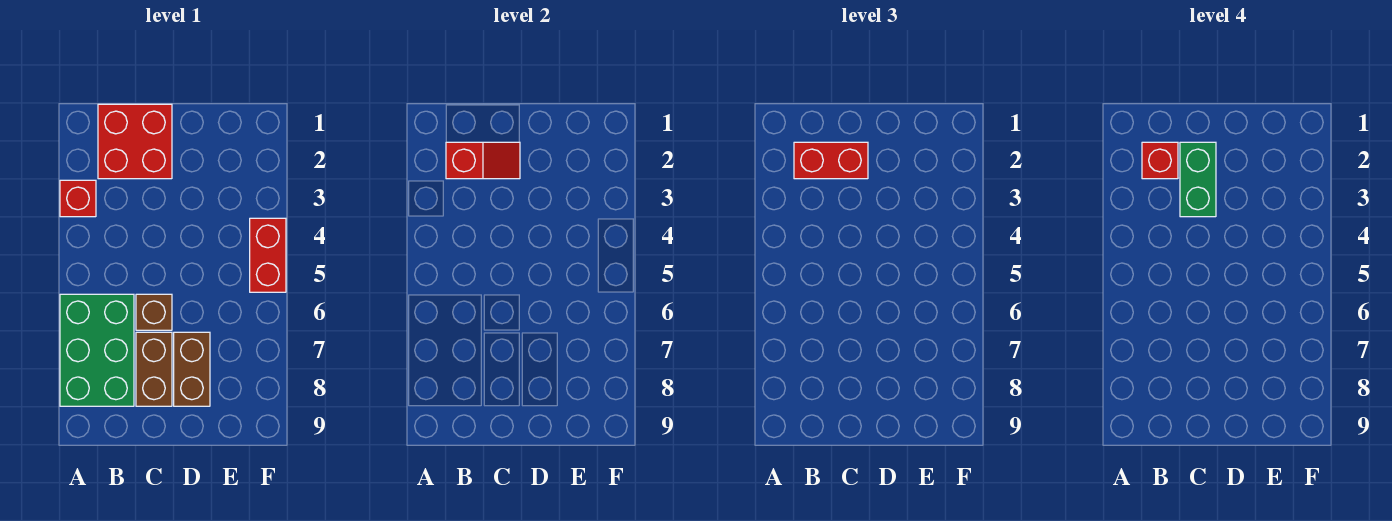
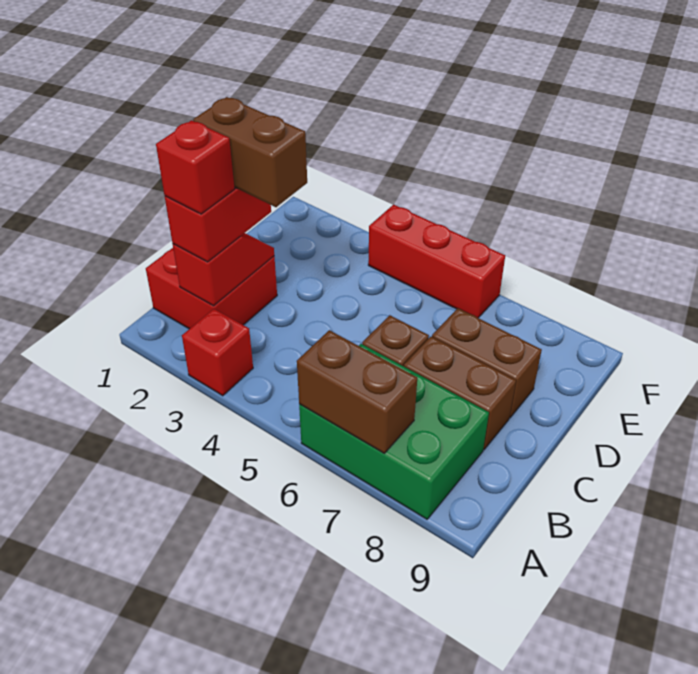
none -> brown 1x2 brick [297,330,417,453]
green 1x2 brick [1180,142,1216,217] -> brown 1x2 brick [193,97,307,207]
red 1x2 brick [250,218,286,292] -> red 1x3 brick [368,205,505,318]

